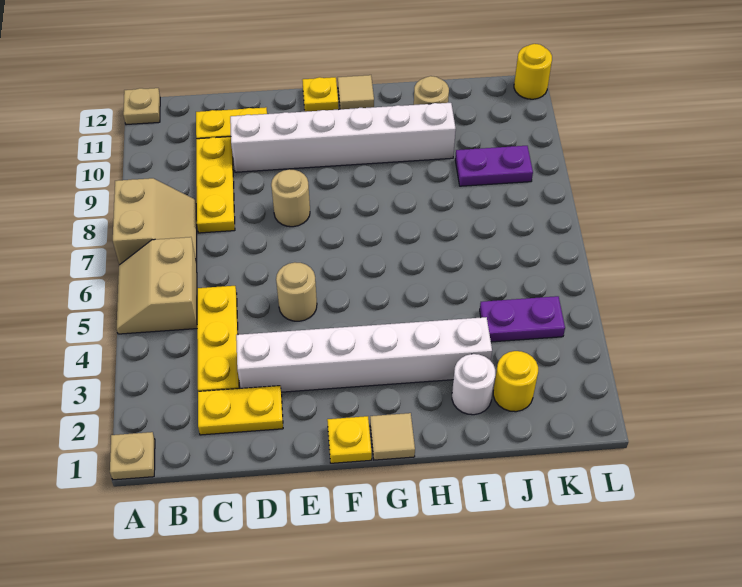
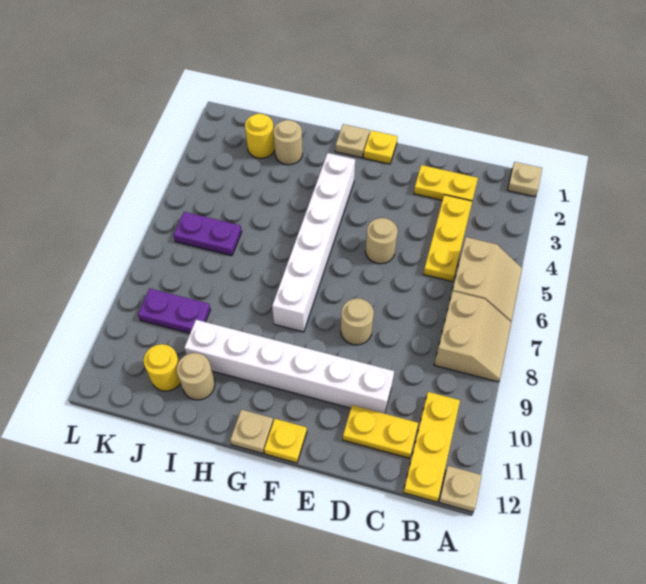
tan 2x2 slope [113,178,197,265] -> tan 2x2 slope turned to [434,291,511,382]
yellow 1x3 plate [196,137,235,233] -> yellow 1x3 plate moved to [403,392,460,502]
white 1x6 brick [236,317,492,392] -> white 1x6 brick turned to [272,153,355,332]
tan 1x1 tile [370,413,415,460] -> tan 1x1 plate [335,124,369,158]
tan 1x1 tile [338,75,374,109] -> tan 1x1 plate [230,410,273,453]
white 1x1 round brick [452,354,495,415] -> tan 1x1 round brick [273,120,303,165]
purple 1x2 plate [480,296,565,342] -> purple 1x2 plate moved to [173,212,242,256]
yellow 1x1 round brick [514,44,552,99] -> yellow 1x1 round brick moved to [144,344,180,391]

